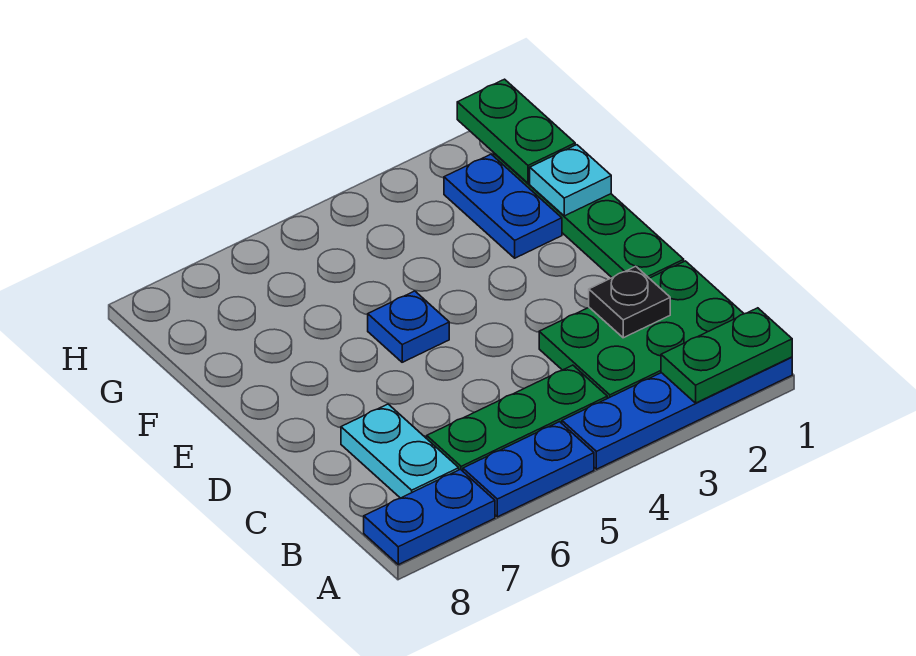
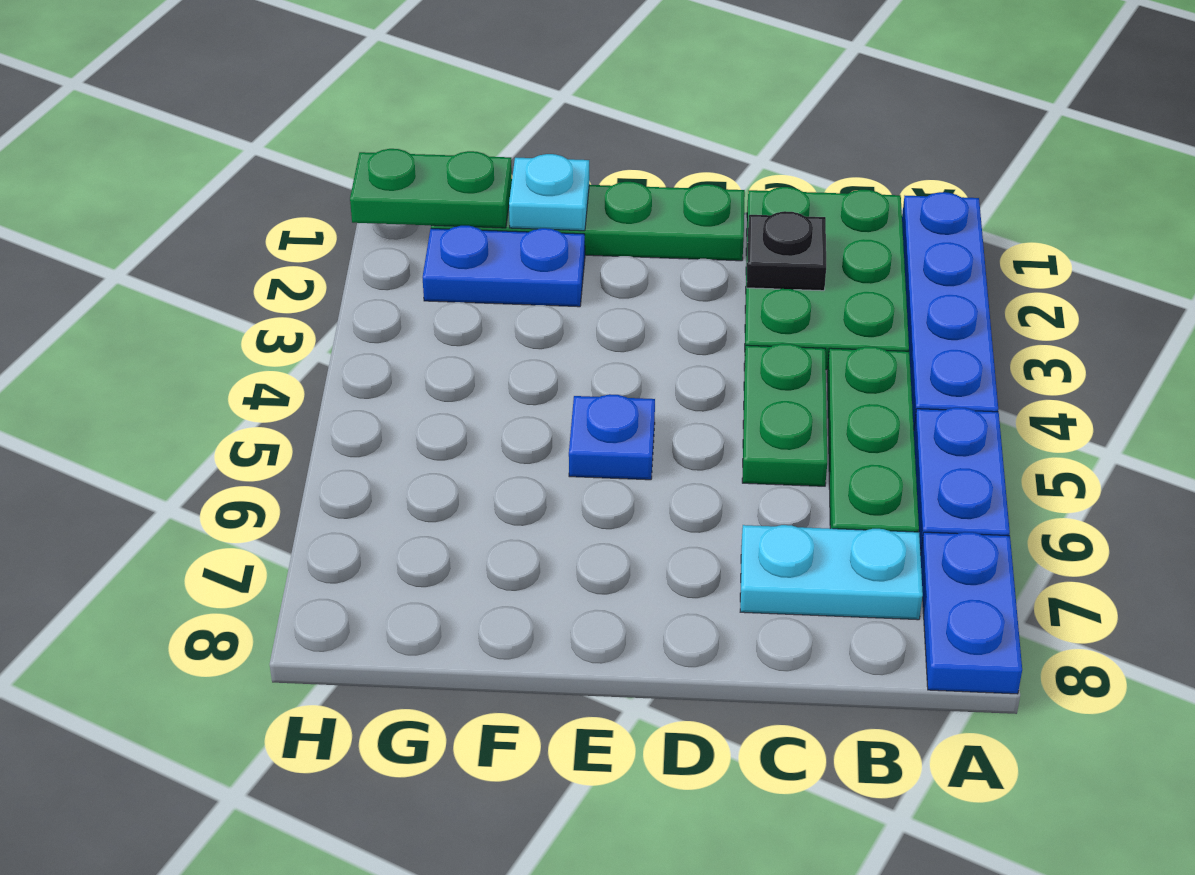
green 1x2 plate [661,308,792,403] -> green 1x2 plate moved to [742,343,827,486]

